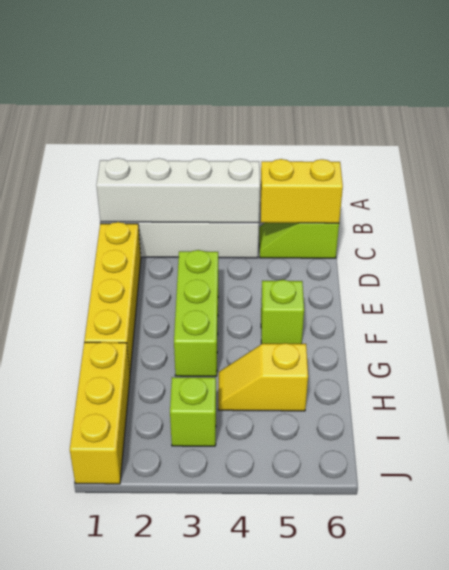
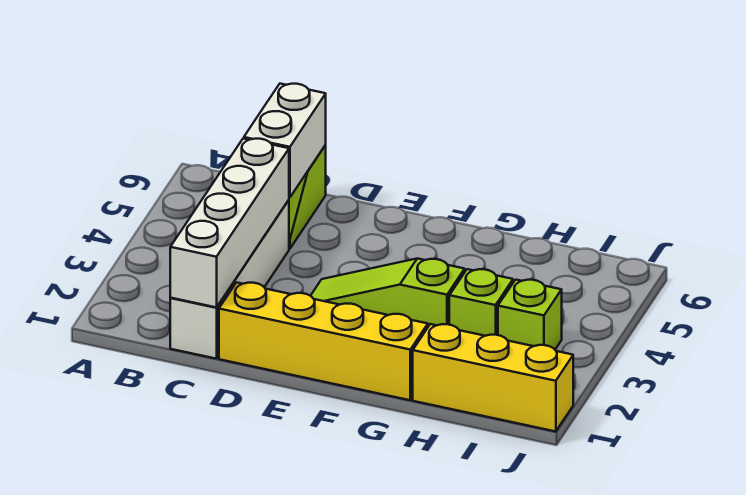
yellow 1x2 brick [260,159,343,223] -> white 1x2 brick [244,84,326,198]
lime 1x3 brick [174,250,218,376] -> lime 1x3 slope [311,258,465,327]
lime 1x1 brick [261,280,304,344] -> lime 1x1 brick moved to [449,269,513,336]
yellow 1x2 slope [218,343,308,411] -> none

